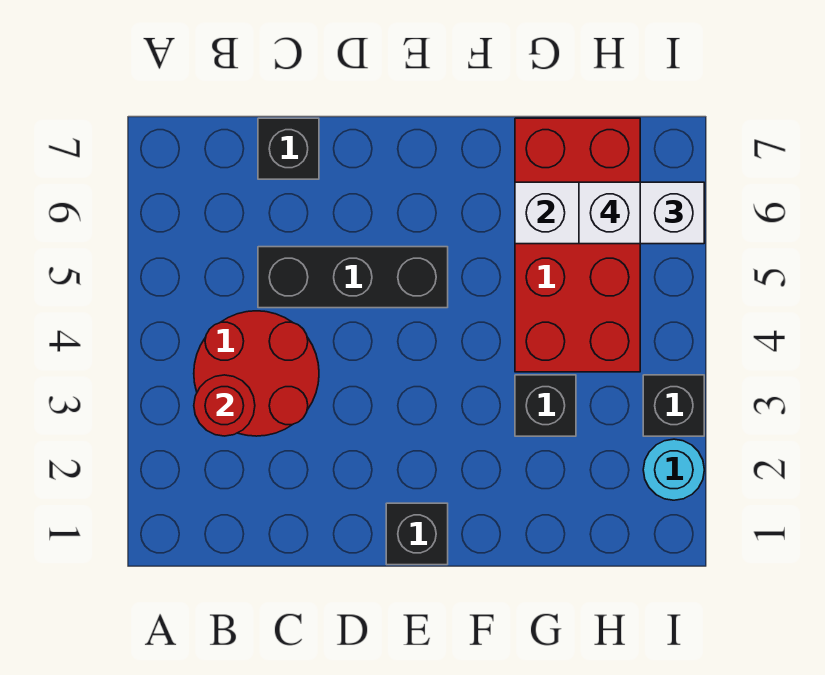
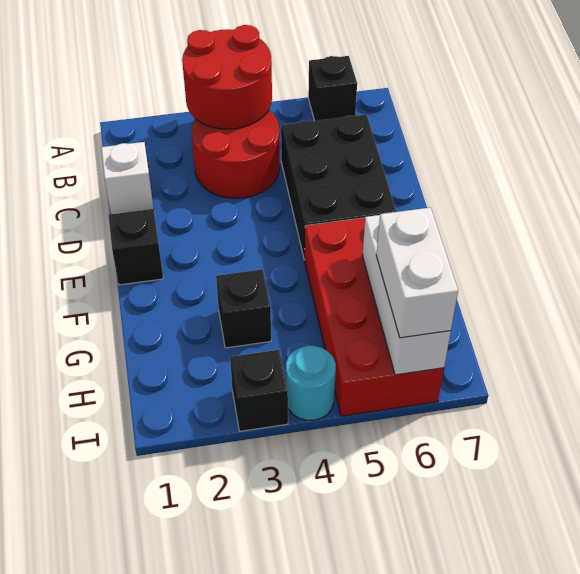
red 1x1 round brick [194,375,255,436] -> red 2x2 round brick [182,25,272,129]
black 1x3 brick [258,247,448,308] -> black 2x3 brick [281,115,396,260]
black 1x1 brick [258,118,319,179] -> black 1x1 brick moved to [308,56,357,121]
red 2x4 brick [515,118,640,372] -> red 2x4 brick turned to [305,218,444,416]
white 1x1 brick [579,182,640,244] -> white 1x1 brick moved to [101,142,154,214]
cyan 1x1 round brick [643,439,704,500] -> cyan 1x1 round brick moved to [286,346,336,420]

